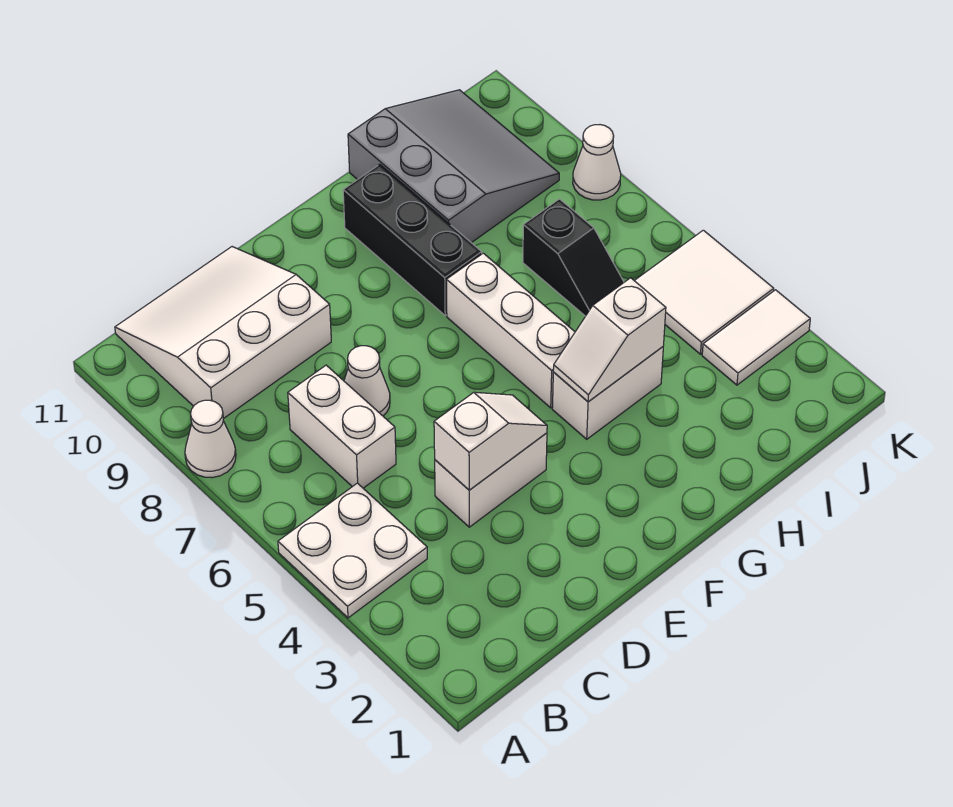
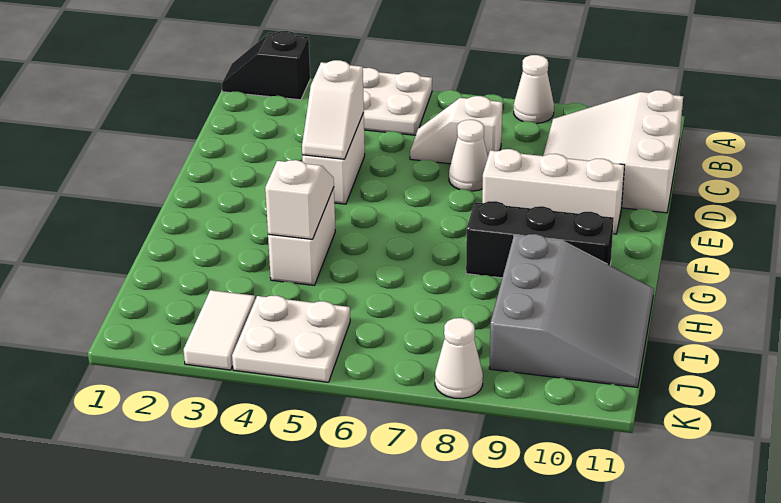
white 3x3 slope [115,247,331,419] -> white 3x3 slope turned to [543,90,683,213]
white 1x2 brick [288,365,396,488] -> white 1x2 slope [410,96,502,164]
white 1x3 brick [447,253,575,408] -> white 1x3 brick moved to [482,149,625,234]
grey 3x3 slope [348,90,559,243] -> grey 3x3 slope turned to [489,234,654,388]
black 1x2 slope [523,199,624,316] -> black 1x2 slope moved to [221,31,310,100]
white 2x2 tile [634,230,774,354] -> white 2x2 plate [232,296,350,382]

